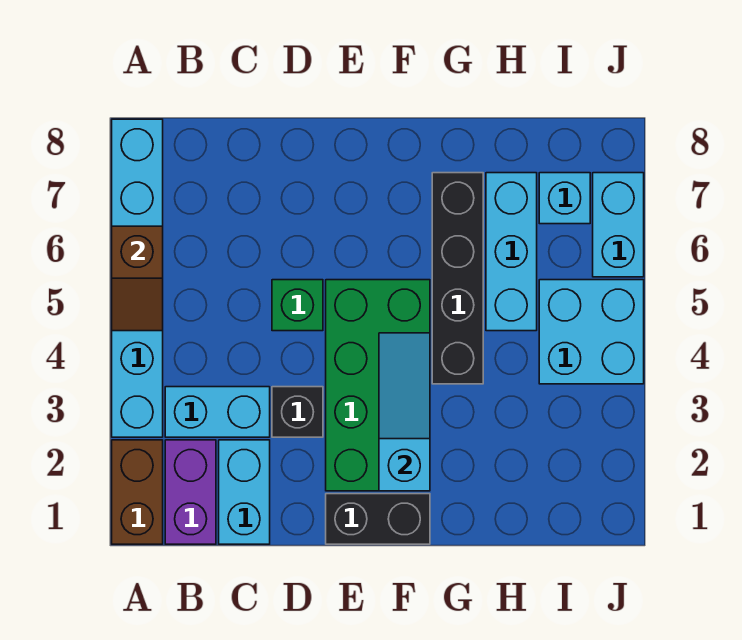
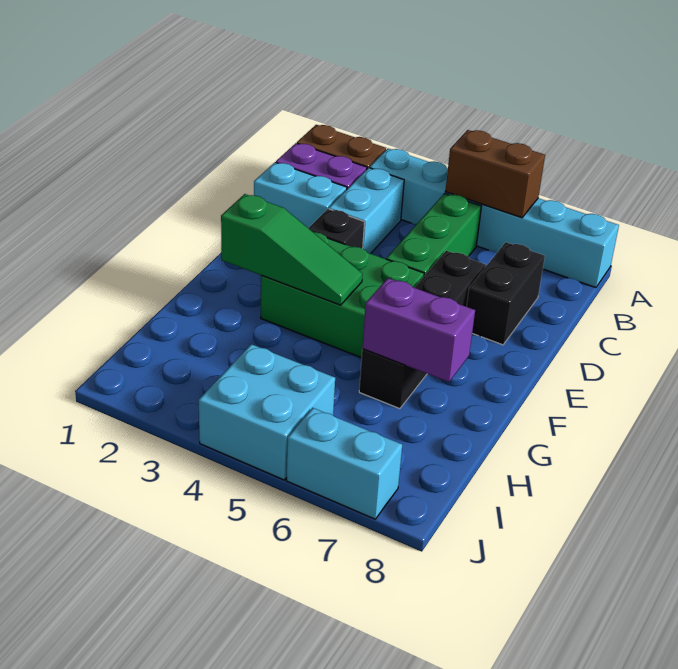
brown 1x2 slope [112,226,163,331] -> brown 1x2 brick [445,130,545,218]
green 1x1 brick [272,280,323,331] -> green 1x3 brick [386,193,482,276]
black 1x2 brick [326,494,430,544] -> black 1x2 brick moved to [467,242,545,345]
green 2x4 brick [326,280,430,491] -> green 2x3 brick [261,232,424,358]
cyan 1x3 slope [379,333,430,491] -> green 1x3 slope [221,194,363,305]
black 1x4 brick [432,173,483,384] -> black 1x4 brick turned to [359,251,485,409]
none -> purple 1x2 brick [362,278,475,382]
cyan 1x3 brick [486,173,537,331] -> none
cyan 1x1 brick [539,173,590,224] -> none

